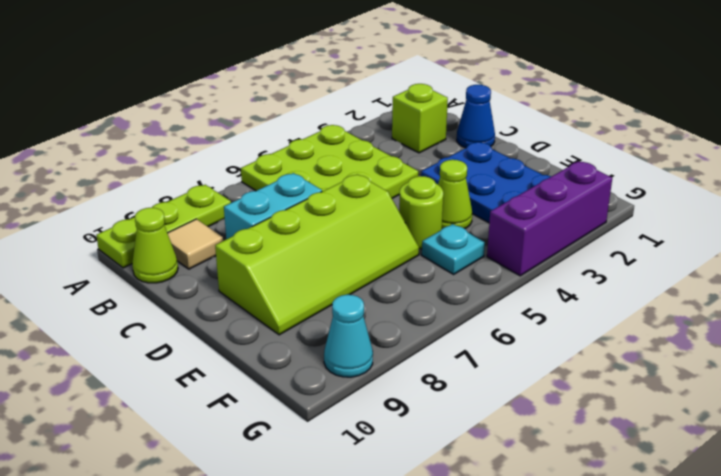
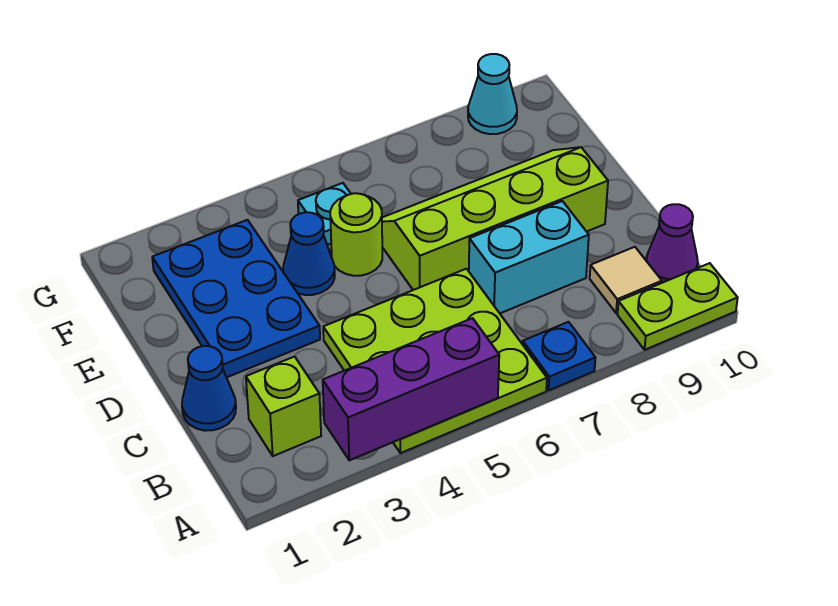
none -> blue 1x1 plate [523,322,595,390]
lime 1x3 plate [96,185,231,268] -> lime 1x2 plate [617,263,738,350]
lime 1x1 cone [132,208,178,283] -> purple 1x1 cone [646,204,698,283]
lime 1x1 cone [438,160,472,229] -> blue 1x1 cone [283,212,335,295]
purple 1x3 brick [487,161,612,276] -> purple 1x3 brick moved to [323,318,499,460]

